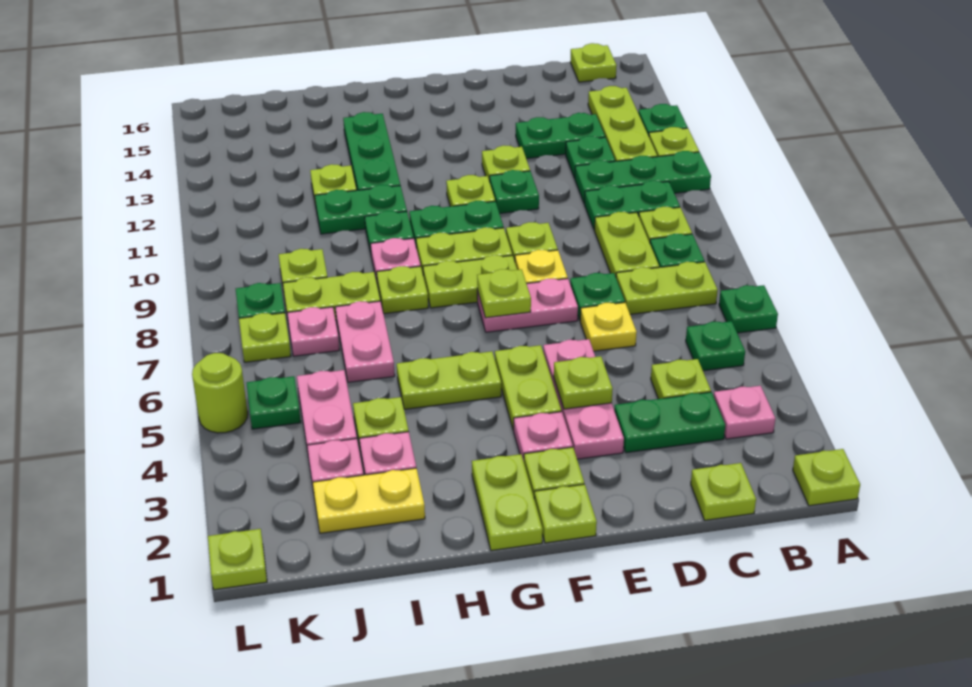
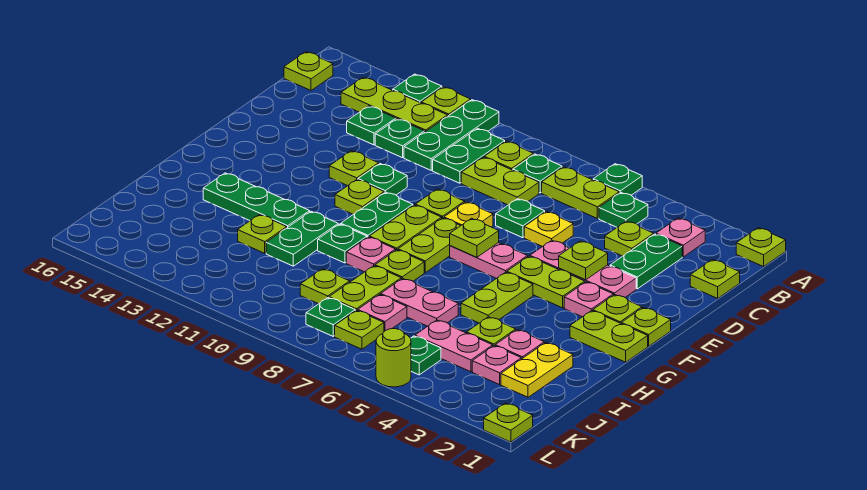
lime 1x2 plate [616,262,718,314] -> lime 1x2 plate turned to [542,167,619,218]
green 1x2 plate [516,113,605,159] -> green 1x1 plate [347,106,396,145]
pink 1x2 plate [477,279,578,332] -> pink 1x2 plate turned to [450,243,527,278]

